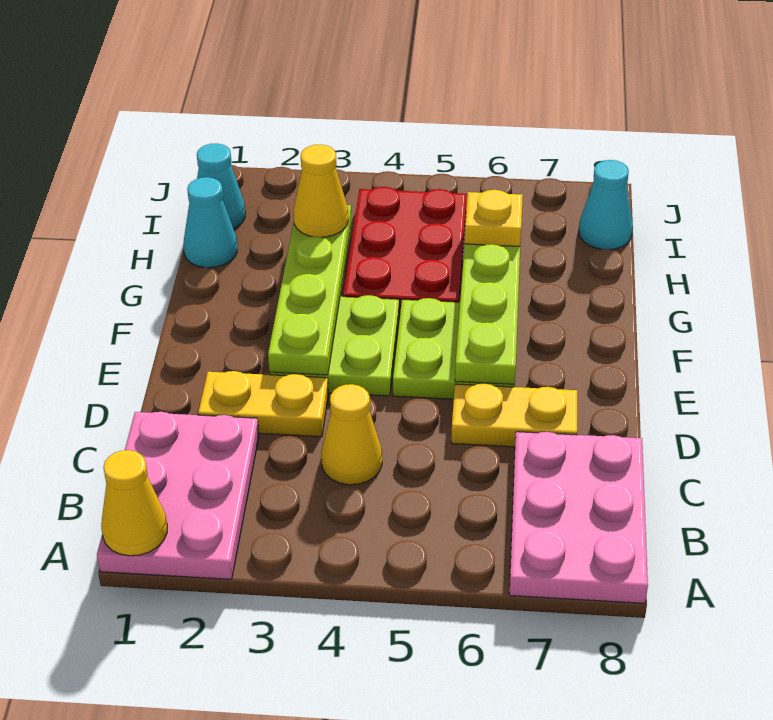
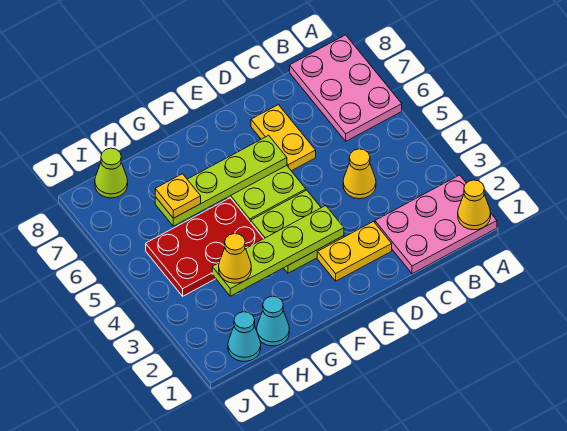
pink 2x3 plate [509,432,648,603] -> pink 2x3 plate turned to [290,35,402,141]
yellow 1x2 plate [198,371,328,437] -> yellow 1x2 plate turned to [317,222,392,281]
cyan 1x1 cone [579,160,633,250] -> lime 1x1 cone [95,148,128,198]

